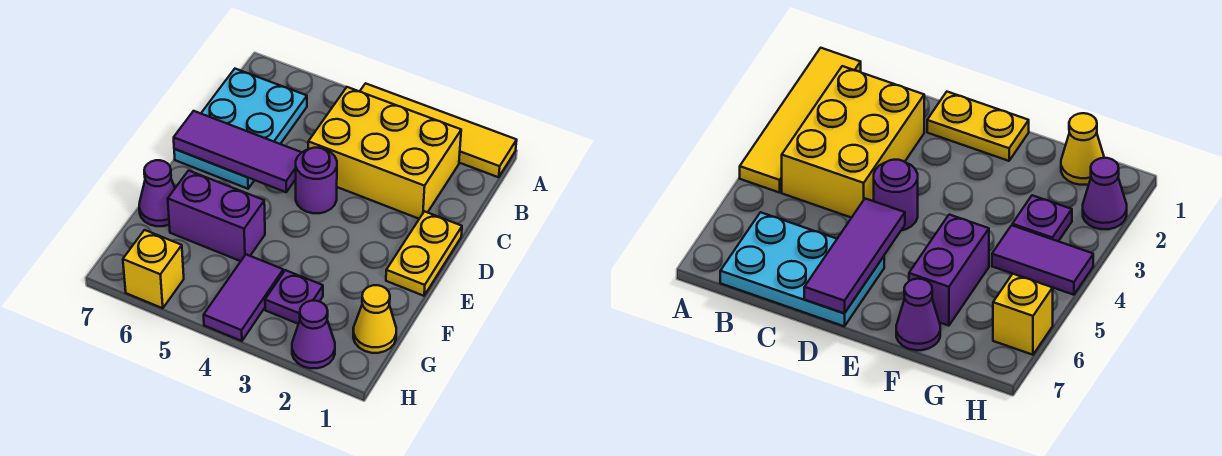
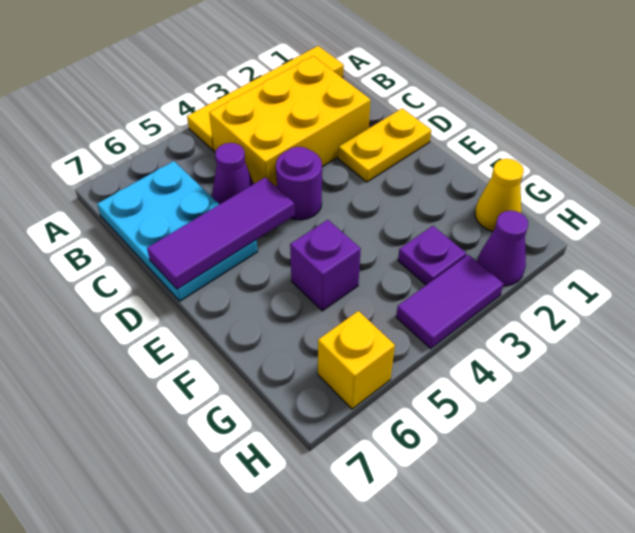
yellow 1x2 plate [386,211,462,296] -> yellow 1x2 plate turned to [338,108,431,182]
purple 1x2 brick [168,171,265,261] -> purple 1x1 brick [290,220,361,311]
purple 1x1 cone [139,160,175,226] -> purple 1x1 cone moved to [212,143,254,204]
purple 1x2 tile [204,255,283,341] -> purple 1x2 tile turned to [396,255,504,348]

